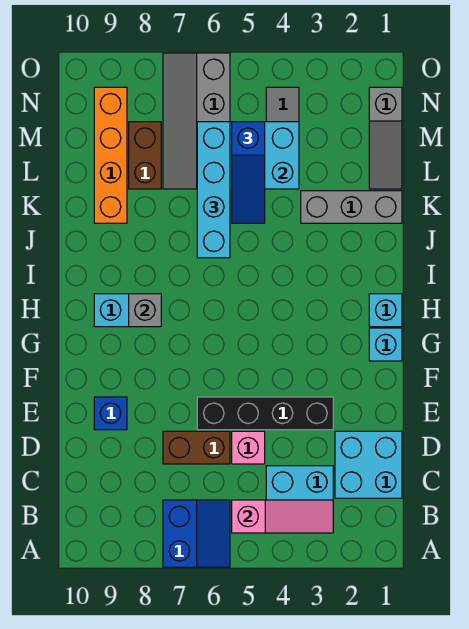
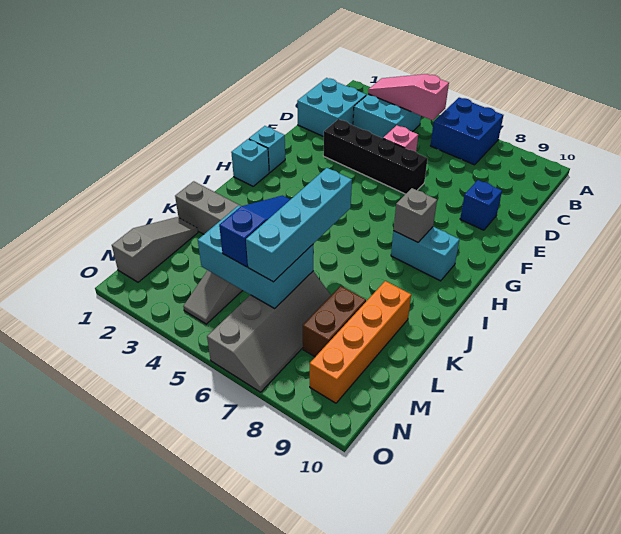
blue 2x2 slope [163,500,230,567] -> blue 2x2 brick [431,98,504,165]
brown 1x2 brick [163,431,230,464] -> none

